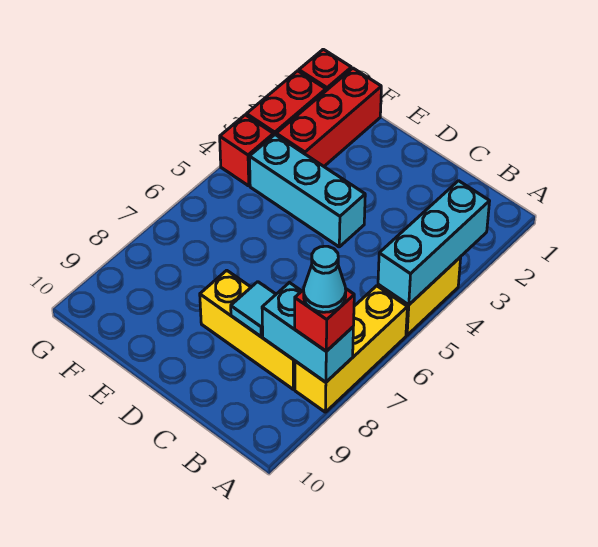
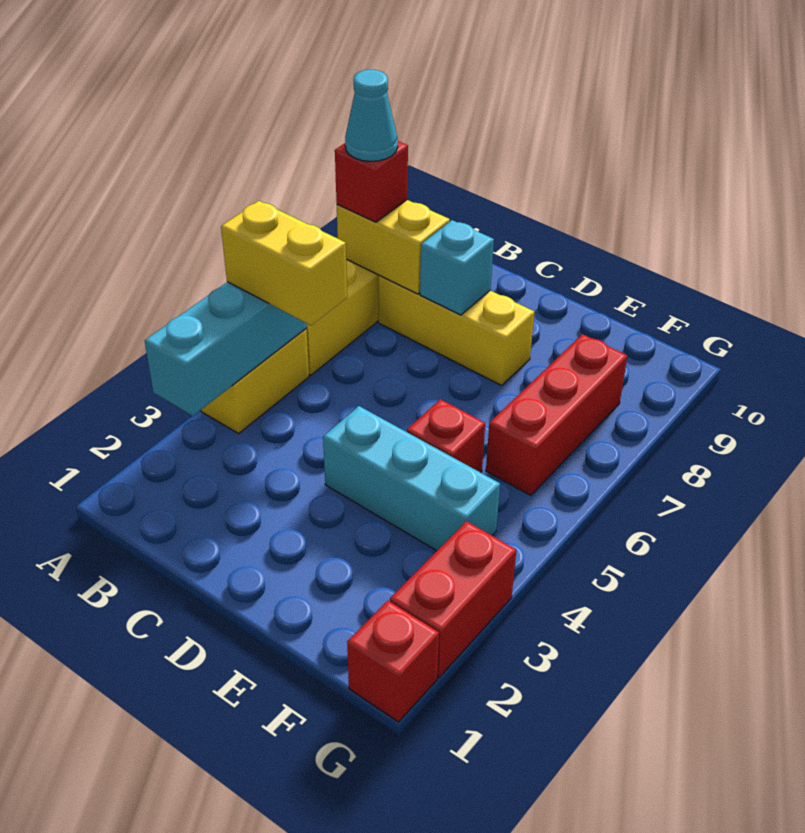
none -> yellow 1x2 brick [221,201,347,326]
cyan 1x2 brick [262,282,353,382] -> yellow 1x2 brick [337,200,450,294]
cyan 1x1 tile [231,282,276,336] -> cyan 1x1 brick [420,220,494,315]
red 1x3 brick [276,68,381,166] -> red 1x3 brick moved to [486,334,627,496]
red 1x1 brick [220,115,274,186] -> red 1x1 brick moved to [407,399,485,473]

